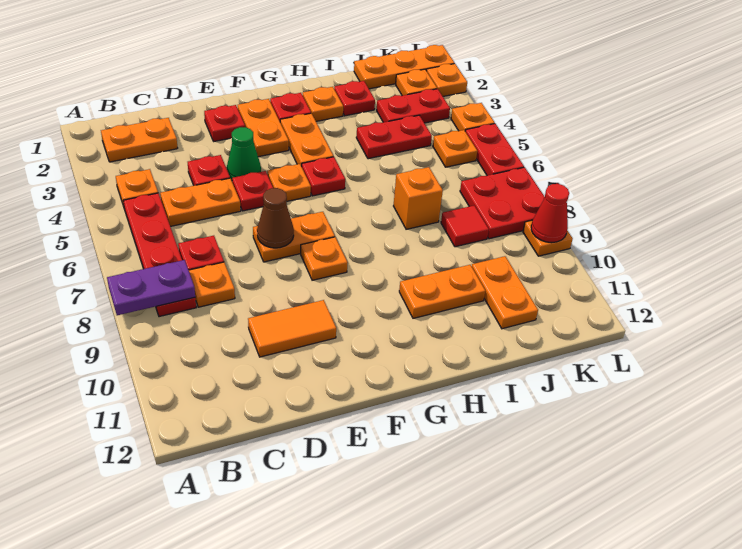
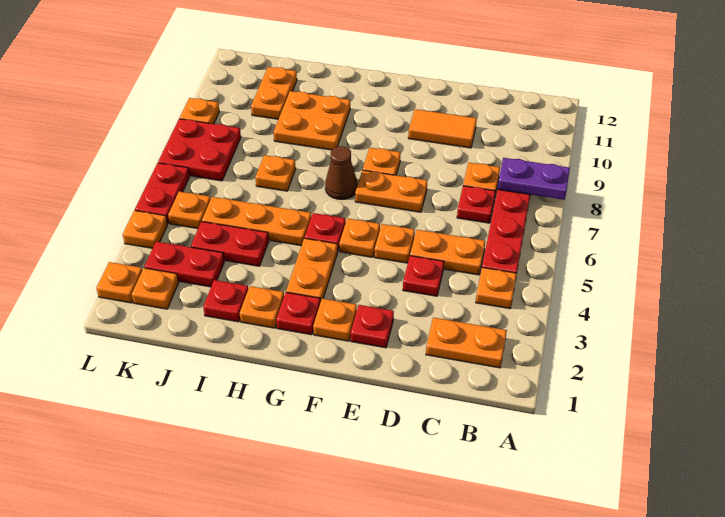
green 1x1 cone [227,127,261,180] -> none
red 1x1 plate [232,171,273,211] -> orange 1x1 plate [375,224,415,263]
brown 1x1 cone [257,188,294,248] -> brown 1x1 cone moved to [325,146,358,199]
orange 1x2 plate [238,99,289,157] -> orange 1x1 plate [313,299,357,341]
orange 1x2 plate [399,265,485,318] -> orange 2x2 plate [274,91,350,150]
orange 1x1 brick [394,167,443,229] -> orange 1x1 plate [255,155,296,191]
orange 1x3 plate [354,45,454,89] -> orange 1x3 plate moved to [202,197,311,246]
red 1x1 tile [441,206,489,247] -> none
red 1x1 cone [531,184,569,243] -> none

